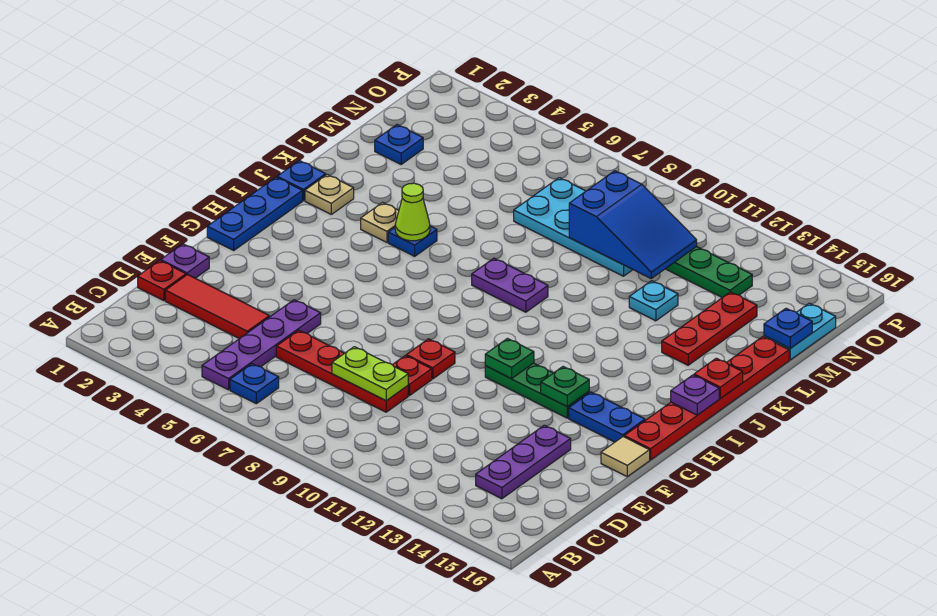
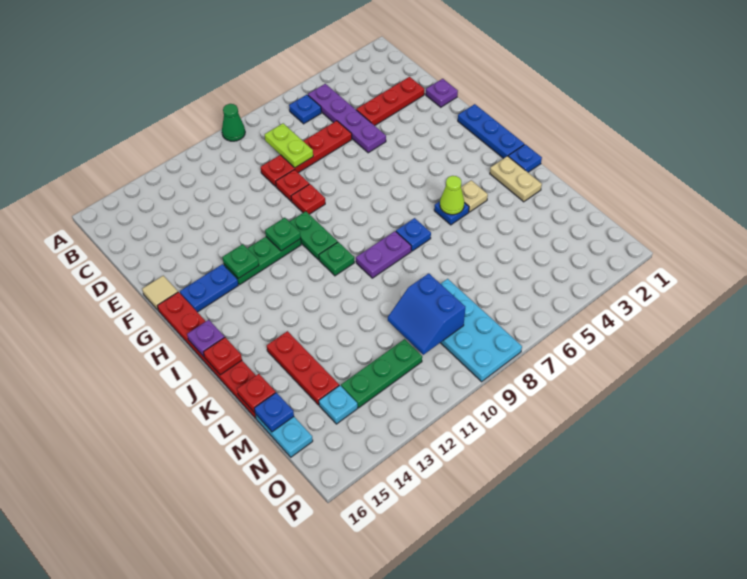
none -> green 1x1 cone [222,104,245,141]
purple 1x3 plate [476,425,571,499] -> none
red 1x1 plate [138,261,186,301] -> red 1x1 plate moved to [237,374,276,413]
red 1x3 tile [165,274,269,339] -> red 1x3 plate [356,77,424,126]
lime 1x2 plate [332,347,408,401] -> lime 1x2 plate turned to [265,123,313,168]
none -> green 1x2 plate [290,211,338,260]
none -> green 1x1 plate [319,242,354,276]
tan 1x1 plate [305,175,354,214] -> tan 1x2 plate [490,156,542,202]
cyan 1x1 plate [629,281,678,321] -> cyan 1x1 plate moved to [319,385,358,424]
blue 1x1 plate [375,125,423,164] -> blue 1x1 plate moved to [396,218,431,251]
cyan 2x4 plate [514,178,633,276] -> cyan 2x4 plate turned to [441,279,522,382]
blue 2x3 slope [569,171,697,278] -> blue 2x2 slope [388,273,465,355]

